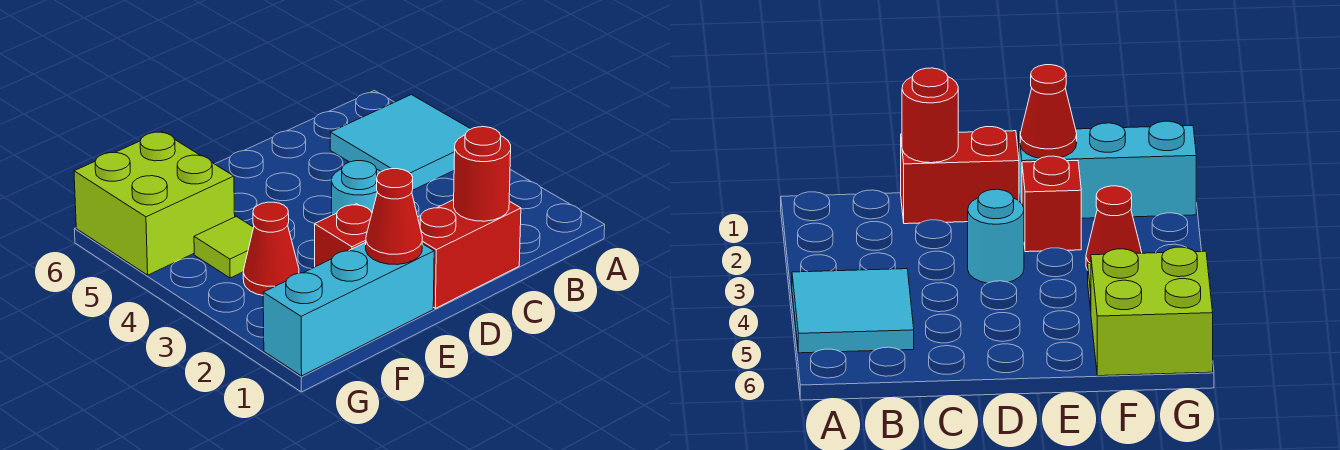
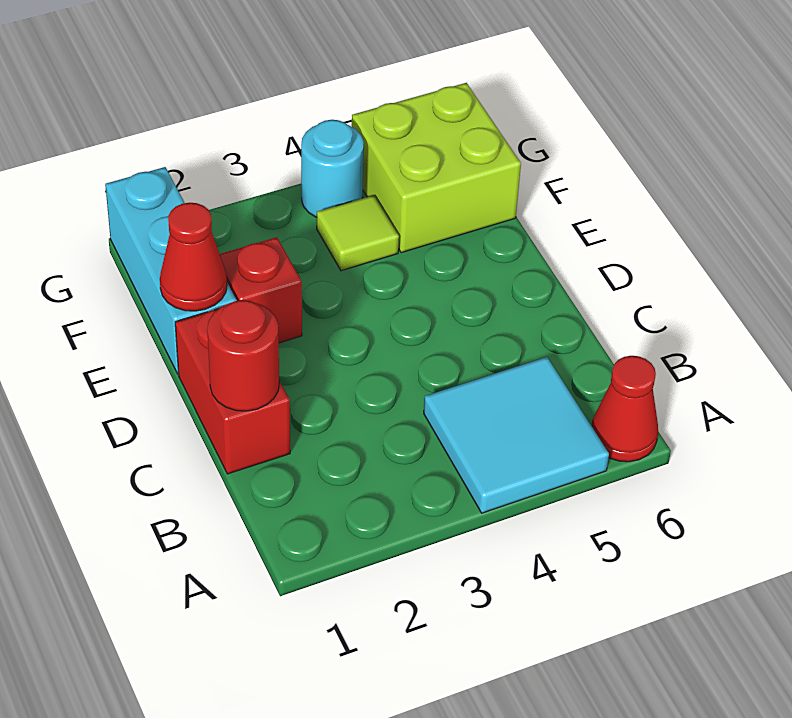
cyan 1x1 round brick [332,161,381,215] -> cyan 1x1 round brick moved to [301,120,364,217]
red 1x1 cone [243,202,299,295] -> red 1x1 cone moved to [591,356,658,462]

